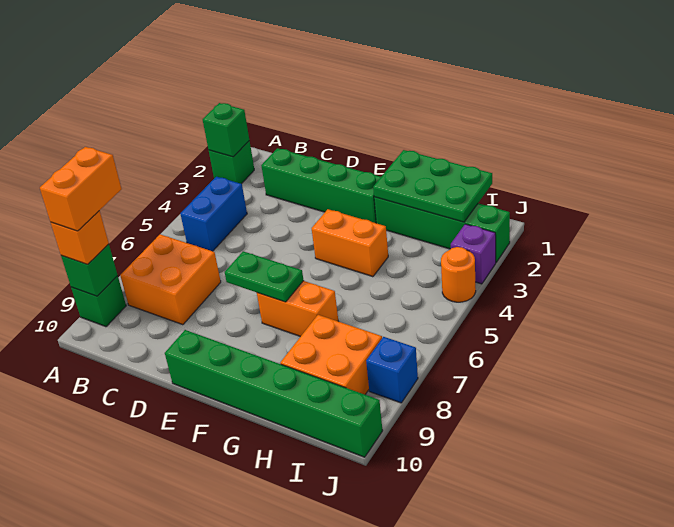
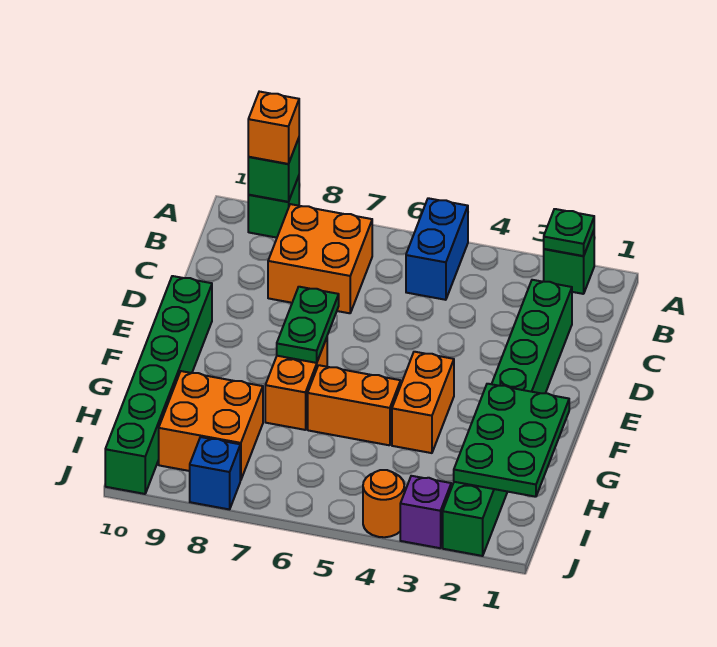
green 1x1 brick [203,103,249,157] -> green 1x1 plate [544,209,594,256]
orange 1x2 brick [40,147,121,231] -> orange 1x2 brick moved to [308,365,401,445]
blue 1x2 brick [180,177,247,251] -> blue 1x2 brick turned to [406,198,468,300]

